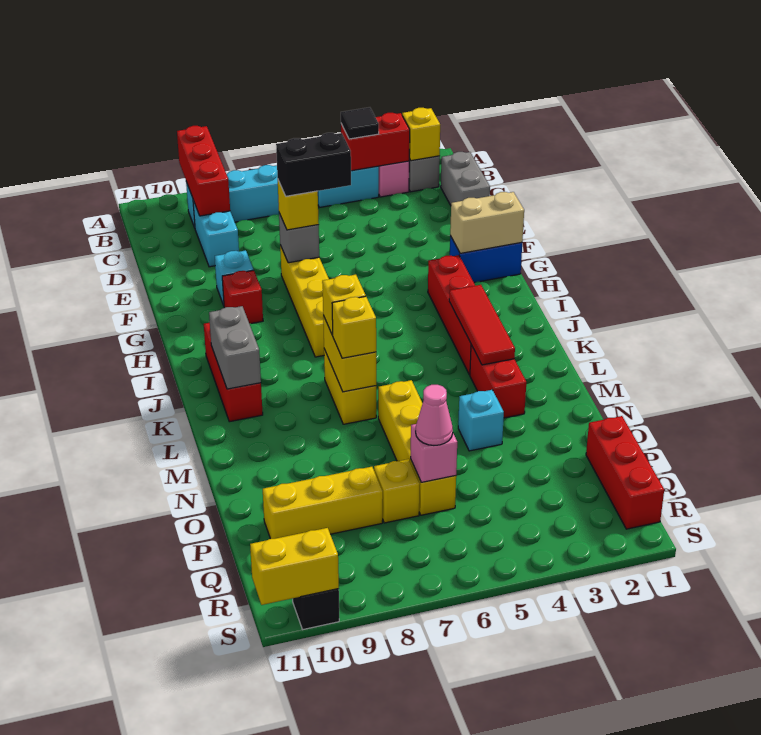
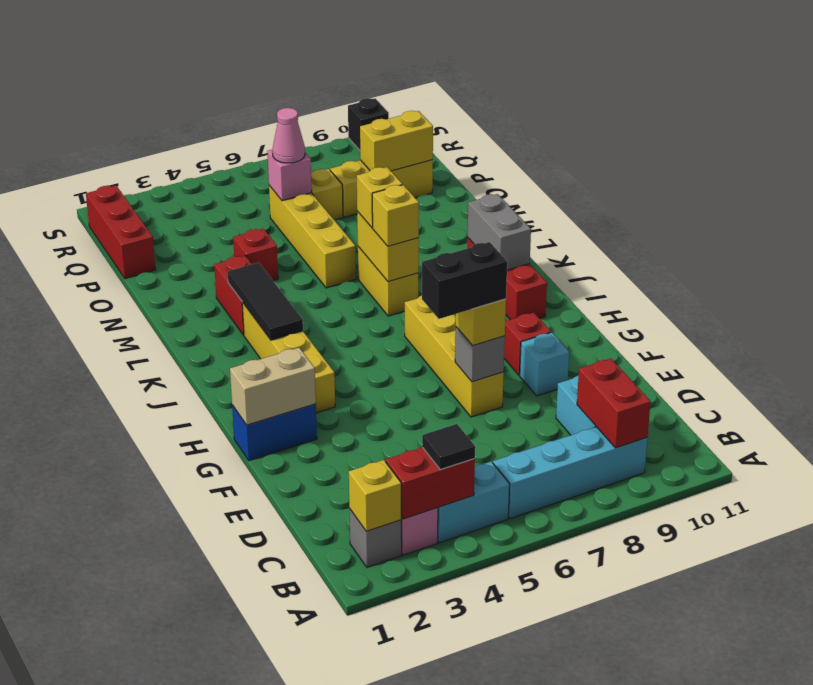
red 1x3 brick [177,126,230,216] -> red 1x2 brick [577,358,651,448]
grey 1x2 brick [441,152,490,205] -> none
red 1x4 brick [428,255,475,375] -> yellow 1x4 brick [242,302,335,413]
red 1x3 tile [449,285,515,365] -> black 1x3 tile [227,262,303,340]
cyan 1x1 brick [458,390,504,451] -> red 1x1 brick [233,229,278,281]
yellow 1x2 brick [250,528,339,605] -> yellow 1x2 brick moved to [360,111,433,171]

